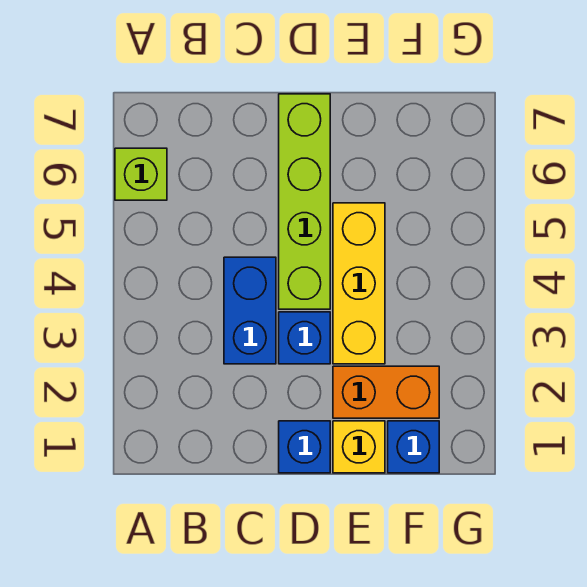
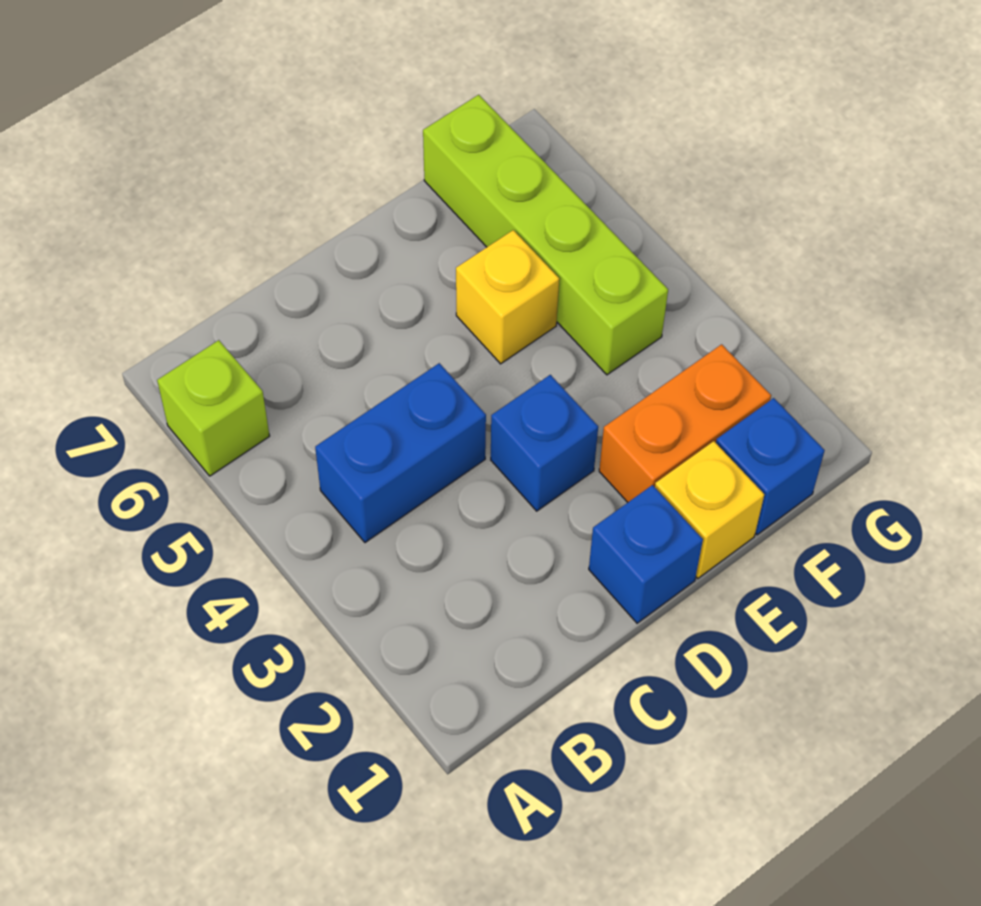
blue 1x2 brick [224,257,276,364] -> blue 1x2 brick turned to [315,363,486,543]
lime 1x4 brick [279,94,330,309] -> lime 1x4 brick moved to [423,95,668,375]
yellow 1x3 brick [333,203,385,364] -> yellow 1x1 brick [456,230,559,364]

